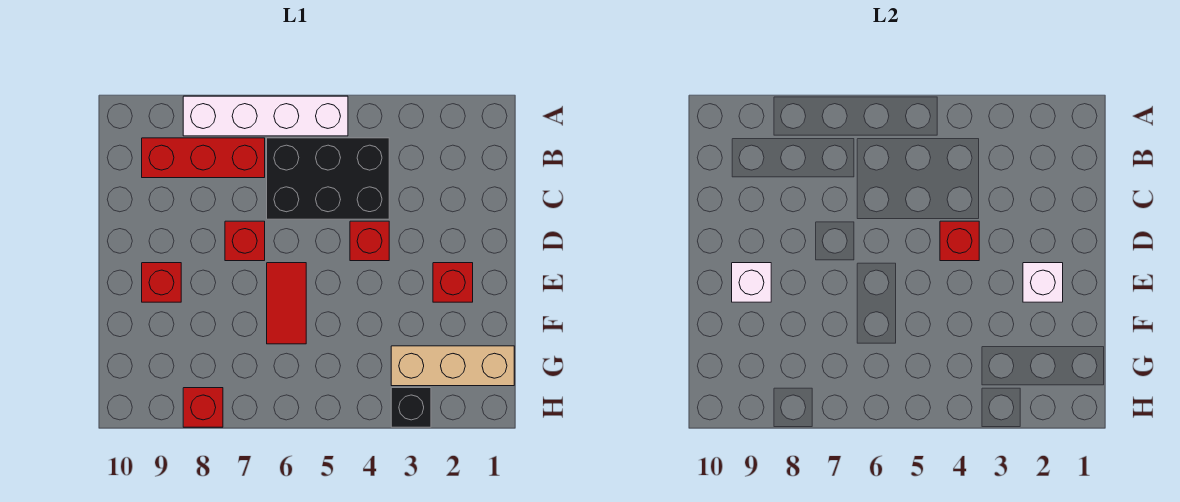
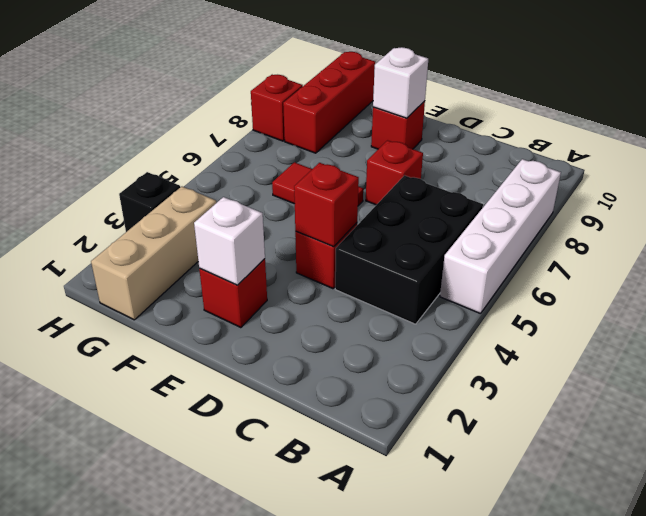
red 1x3 brick [142,138,265,178] -> red 1x3 brick moved to [283,52,375,153]

